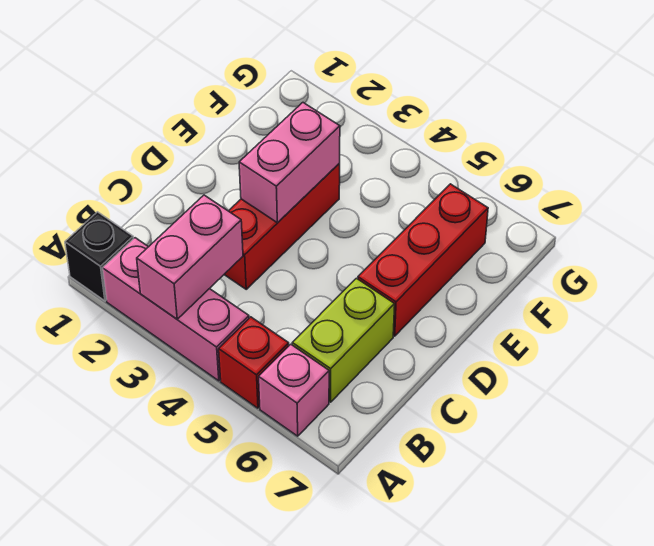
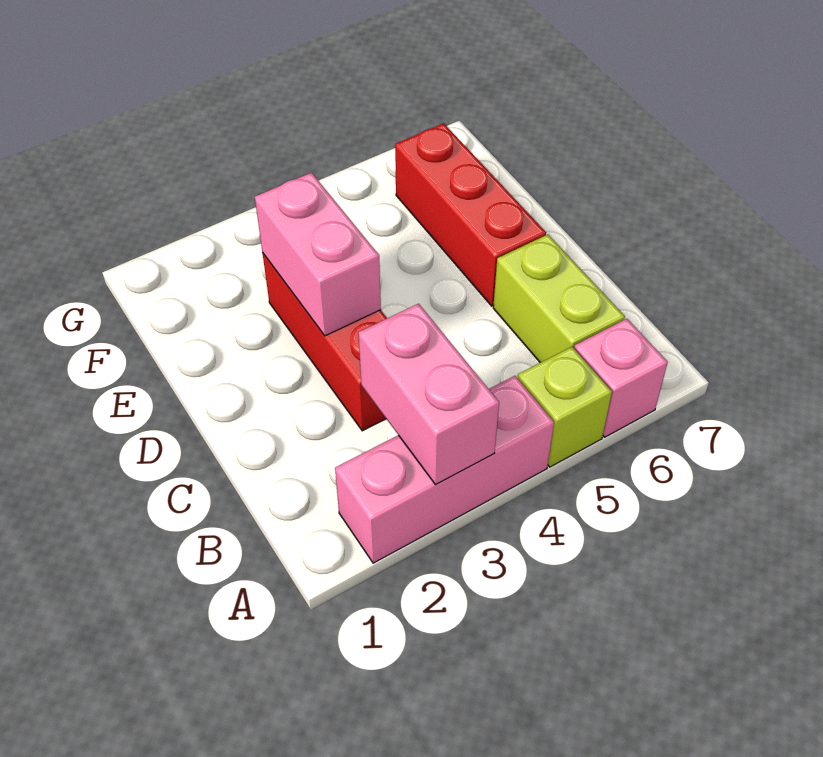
black 1x1 brick [65,212,133,301] -> none
red 1x1 brick [219,317,289,408] -> lime 1x1 brick [518,347,612,467]

